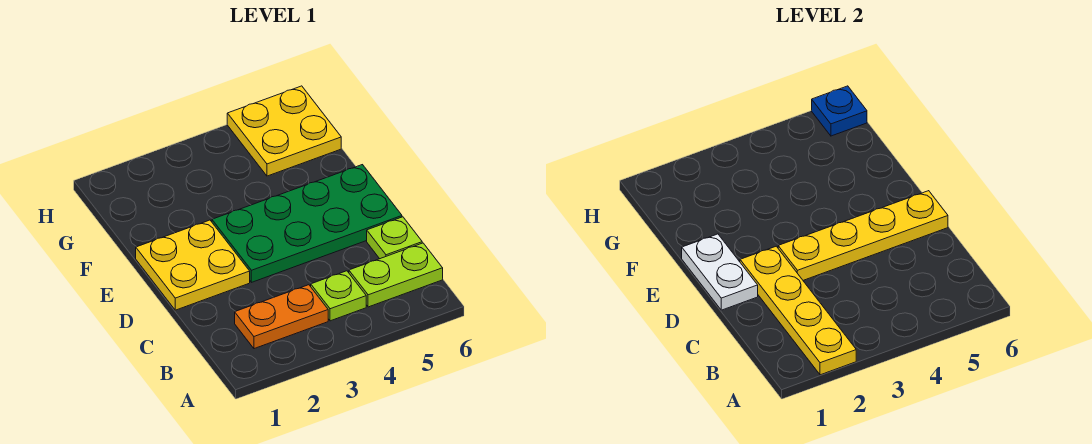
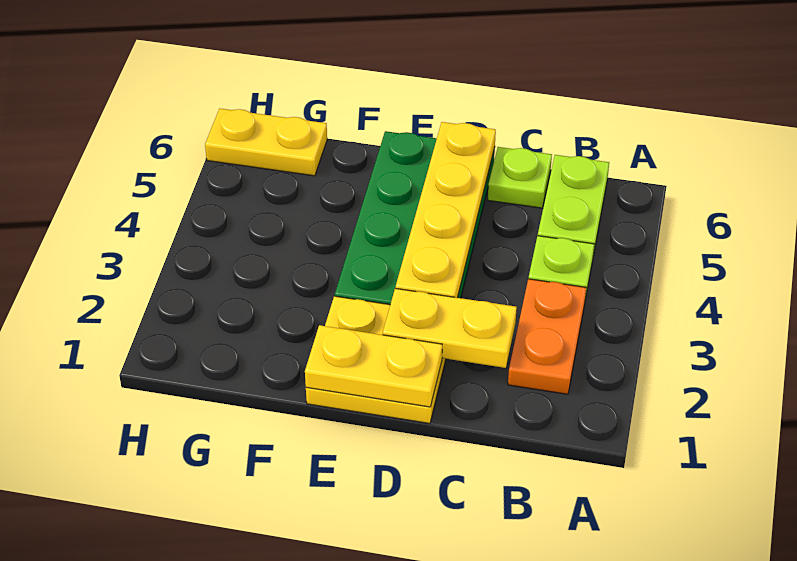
yellow 1x4 plate [740,246,856,375] -> yellow 1x2 plate [383,288,517,368]
white 1x2 plate [682,234,758,310] -> yellow 1x2 plate [305,325,442,407]
yellow 2x2 plate [227,86,341,176] -> yellow 1x2 plate [205,109,327,176]
blue 1x1 plate [812,86,867,136] -> none

